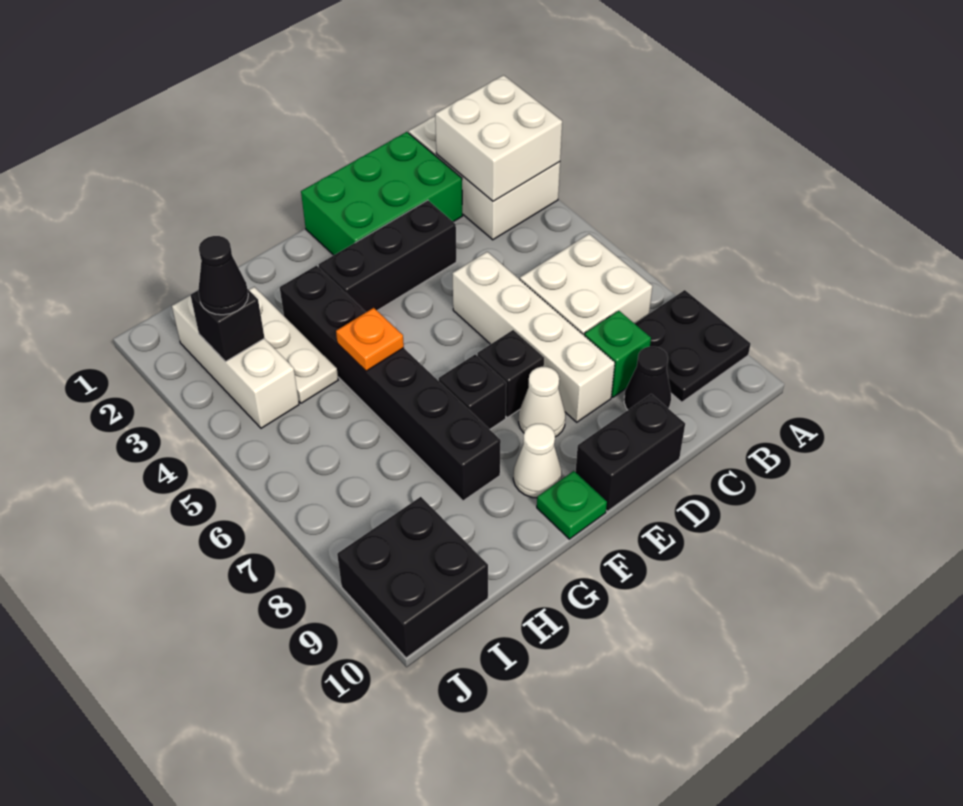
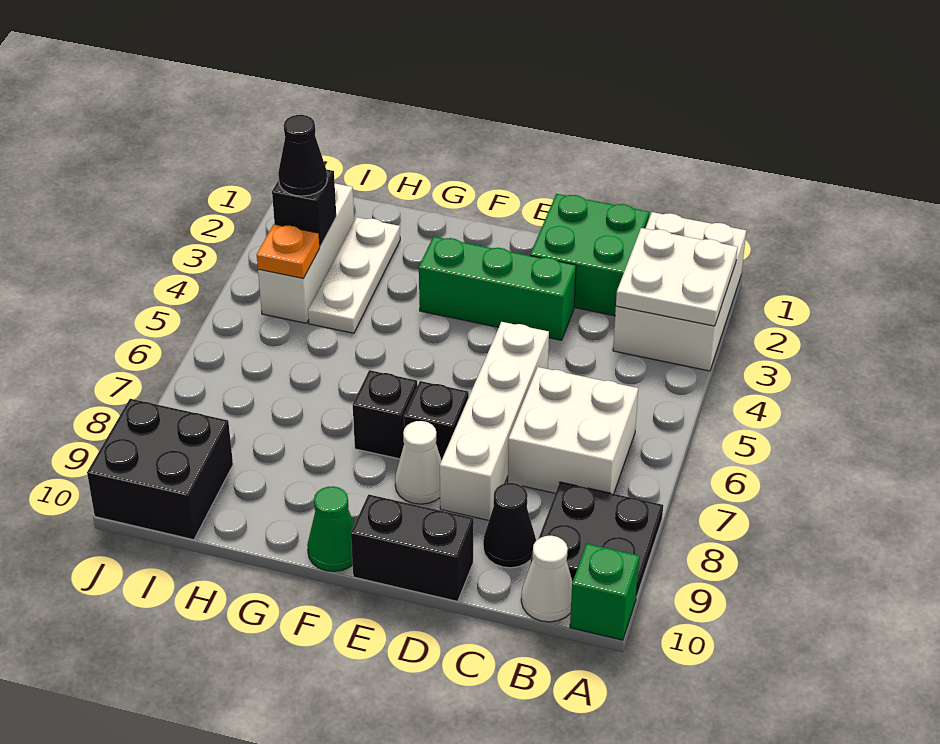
white 2x2 brick [435,75,562,201] -> white 2x2 plate [616,228,738,326]
green 2x3 brick [301,132,463,255] -> green 2x2 brick [530,194,649,316]
green 1x1 brick [584,311,651,397] -> green 1x1 brick moved to [570,544,639,640]
black 1x3 brick [319,200,456,312] -> green 1x3 brick [419,237,576,340]
white 1x1 cone [513,424,562,498] -> white 1x1 cone moved to [521,536,572,622]
green 1x1 plate [537,471,607,539] -> green 1x1 cone [307,486,354,571]
black 1x6 brick [280,266,501,501] -> none
orange 1x1 plate [336,308,404,371] -> orange 1x1 plate moved to [257,224,320,278]

